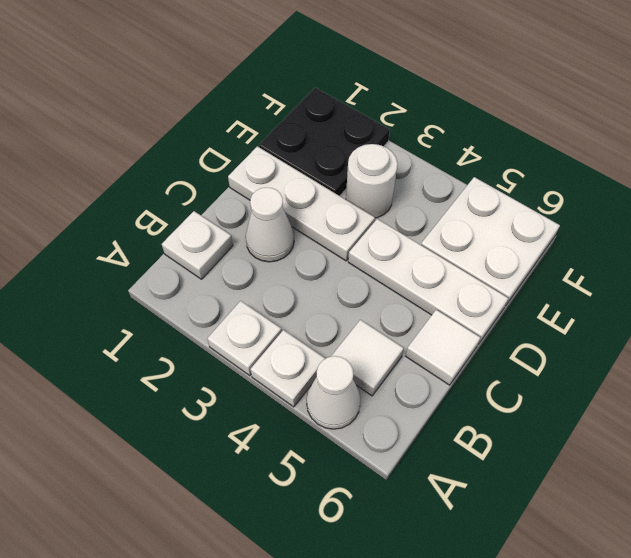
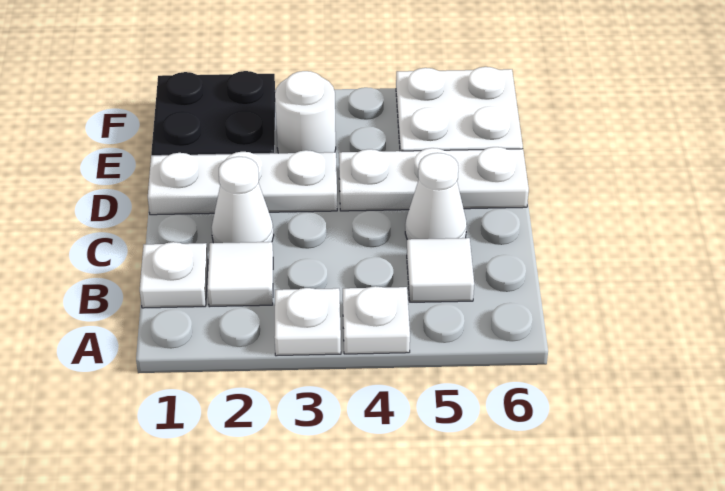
white 1x1 cone [307,356,361,429] -> white 1x1 cone moved to [405,153,467,239]
white 1x1 tile [406,310,480,385] -> white 1x1 tile moved to [207,242,273,307]

